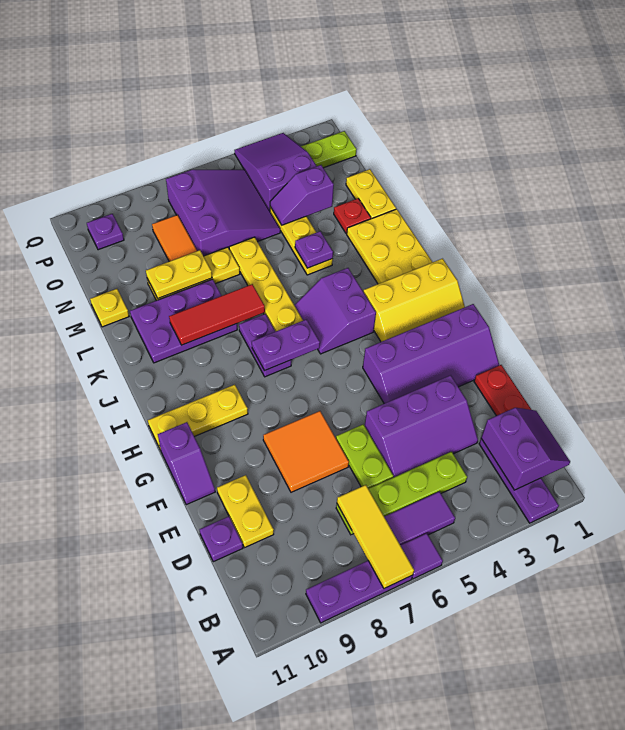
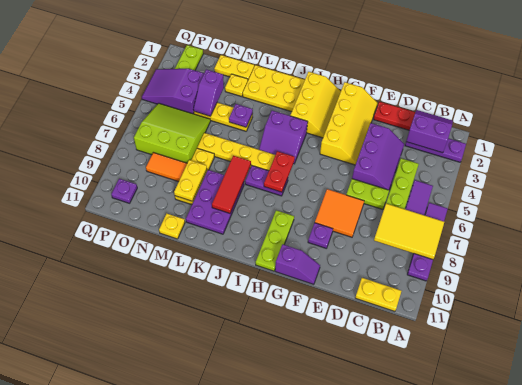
yellow 1x3 tile [337,485,414,588] -> yellow 2x3 tile [374,204,444,259]
yellow 1x2 plate [217,475,274,548] -> yellow 1x2 plate moved to [355,278,401,311]
purple 1x1 plate [200,516,243,562] -> purple 1x1 plate moved to [308,223,333,248]
purple 2x4 slope [363,304,499,404] -> yellow 2x4 slope [320,82,378,165]
yellow 1x3 plate [148,385,248,450] -> lime 1x3 plate [256,210,294,271]
purple 1x2 plate [252,319,320,370] -> red 1x2 plate [264,151,295,192]
red 1x1 plate [334,198,371,234] -> yellow 1x1 plate [225,74,248,97]
purple 3x3 slope [166,170,280,256] -> lime 3x3 slope [134,103,211,163]

